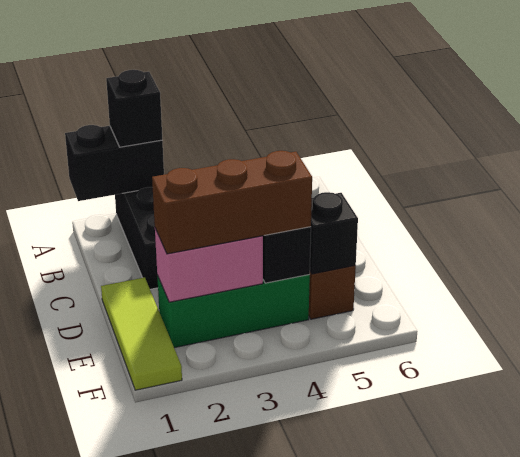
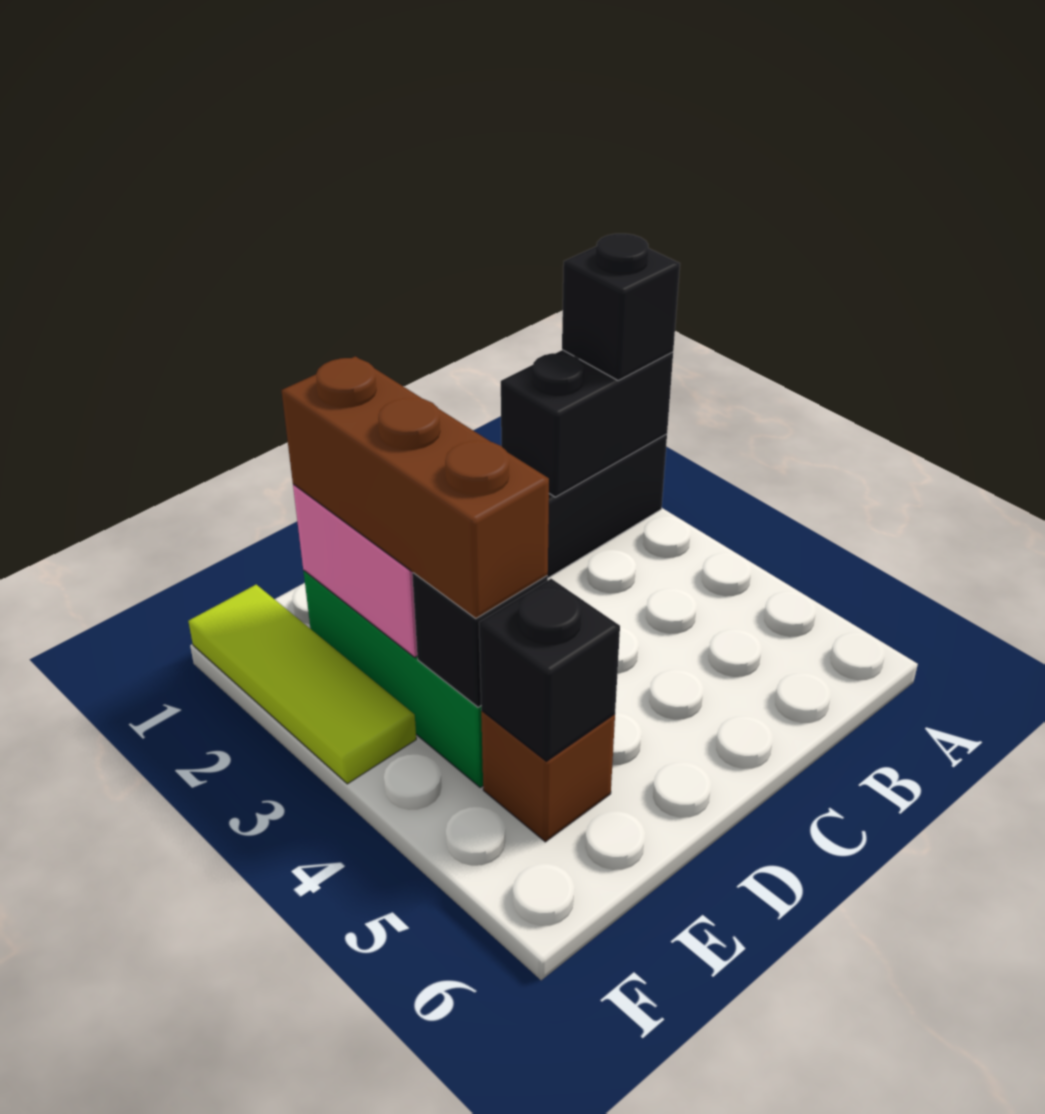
black 1x2 brick [65,125,164,201] -> black 1x2 brick turned to [501,350,673,497]
lime 1x3 tile [101,277,182,390] -> lime 1x3 tile turned to [188,585,416,784]

